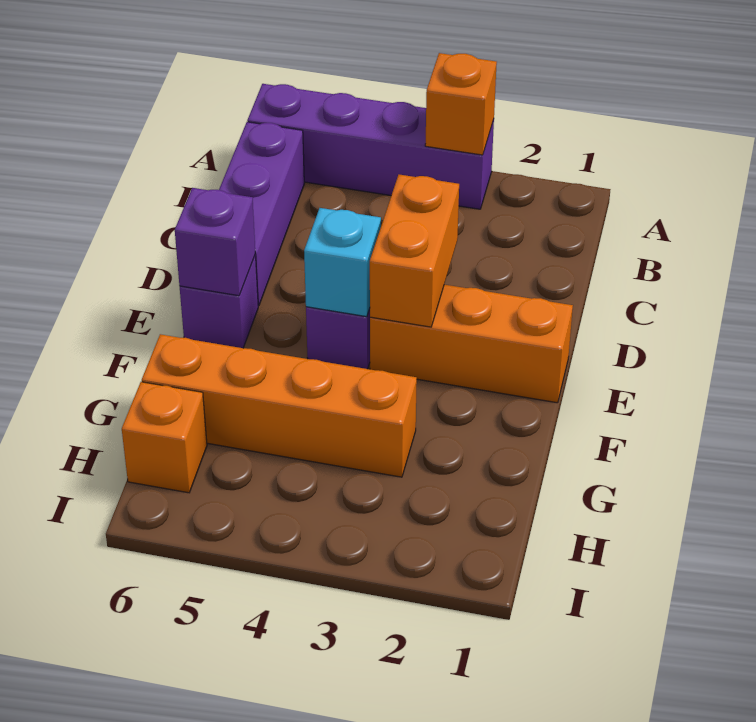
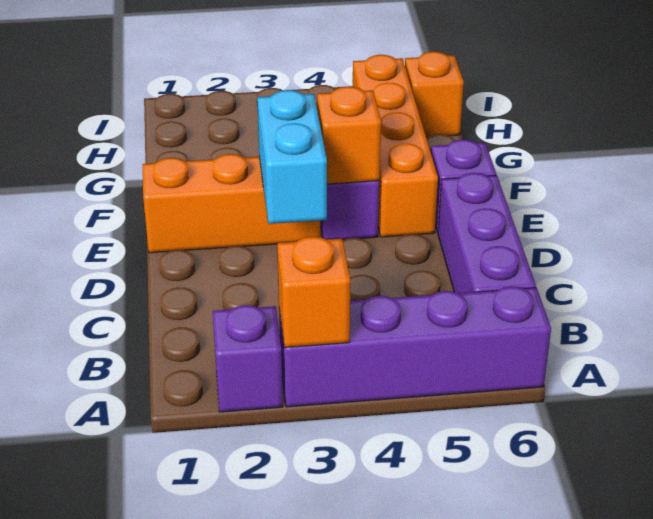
orange 1x2 brick [370,175,459,327] -> cyan 1x2 brick [257,90,327,224]
cyan 1x1 brick [304,208,381,317] -> orange 1x1 brick [317,87,381,184]
purple 1x1 brick [175,188,255,296] -> purple 1x1 brick moved to [213,305,283,412]
orange 1x4 brick [142,334,417,477] -> orange 1x4 brick turned to [352,55,438,237]

